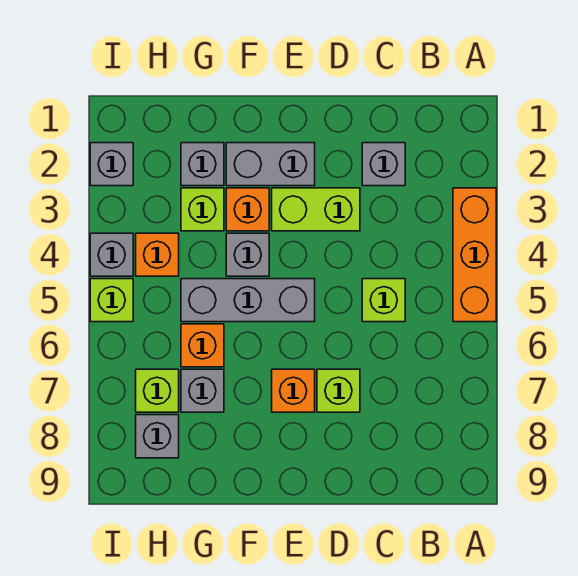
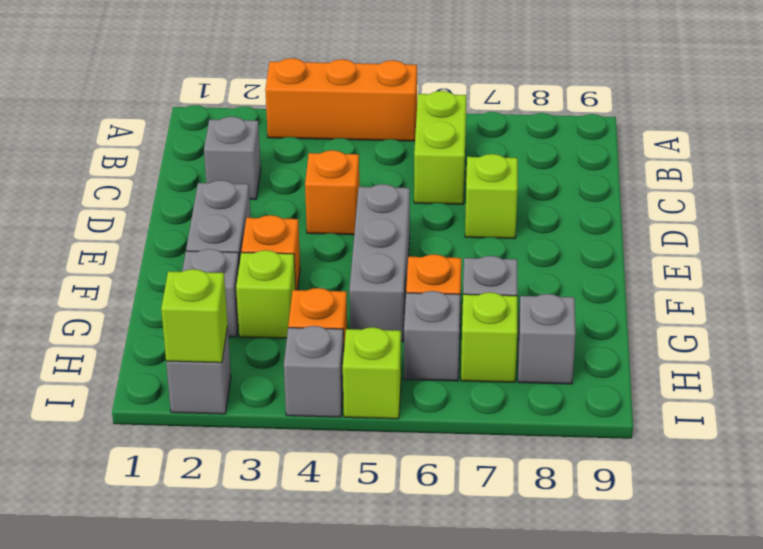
lime 1x1 brick [362,279,405,322] -> lime 1x1 brick moved to [161,269,228,363]
lime 1x2 brick [272,188,360,231] -> lime 1x2 brick moved to [414,91,466,204]
orange 1x1 brick [272,369,315,412] -> orange 1x1 brick moved to [305,150,359,235]
grey 1x1 brick [226,233,269,276] -> grey 1x1 brick moved to [404,291,460,381]

